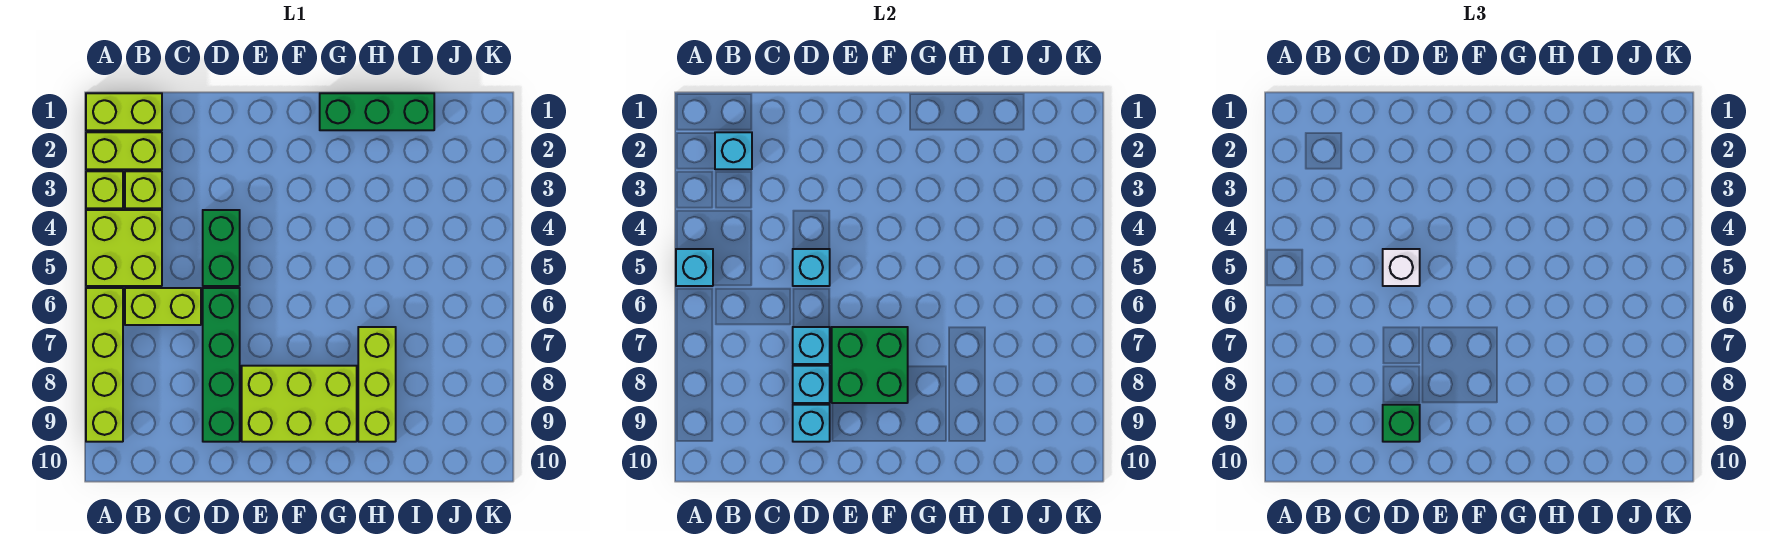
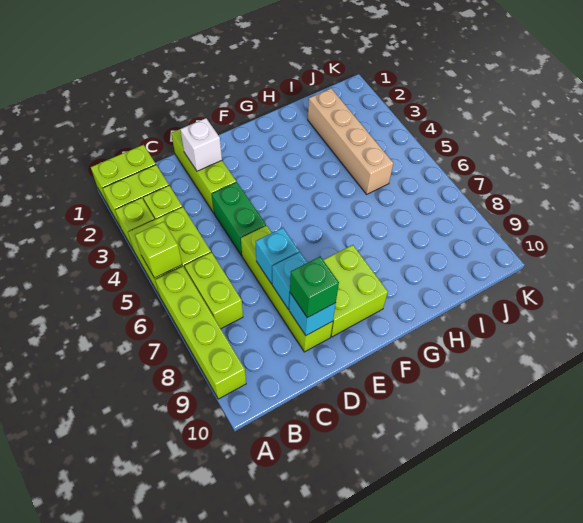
cyan 1x1 brick [676,249,713,286] -> lime 1x1 brick [135,222,182,278]
cyan 1x1 brick [715,132,752,169] -> none
lime 1x2 brick [125,288,201,325] -> lime 1x2 brick turned to [185,252,243,329]
cyan 1x1 brick [793,249,830,286] -> none
white 1x1 brick [1383,249,1420,286] -> white 1x1 brick moved to [180,118,222,171]
green 1x4 brick [203,288,240,442] -> lime 1x4 brick [241,226,333,352]
green 2x2 brick [832,327,908,403] -> none
lime 2x3 brick [242,366,357,442] -> lime 2x2 brick [323,245,388,337]
green 1x3 brick [320,93,434,130] -> none
lime 1x3 brick [358,327,396,442] -> lime 1x3 brick moved to [171,129,236,213]
none -> tan 1x4 brick [308,89,393,194]

